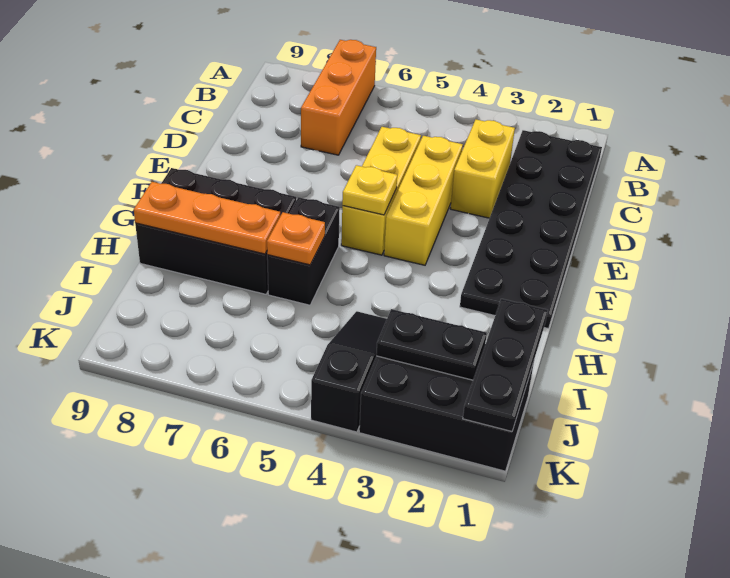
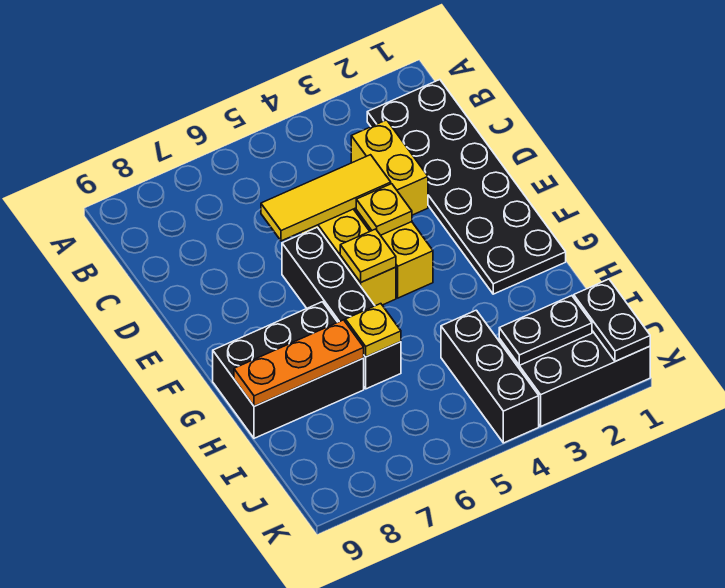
orange 1x3 brick [301,40,376,155] -> none
none -> yellow 1x3 tile [261,155,391,241]
none -> yellow 1x1 plate [356,184,412,235]
black 1x2 brick [267,197,340,305] -> black 1x4 brick [282,227,401,389]
orange 1x1 plate [267,212,325,265] -> yellow 1x1 plate [345,304,401,357]
black 1x3 plate [463,299,548,431] -> black 1x2 plate [574,279,650,361]
black 1x3 slope [311,311,387,432] -> black 1x3 brick [441,310,539,443]

